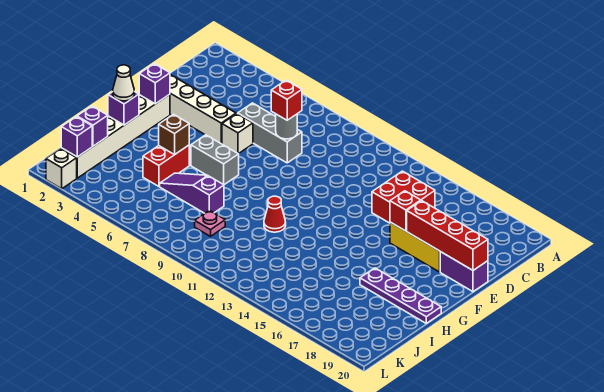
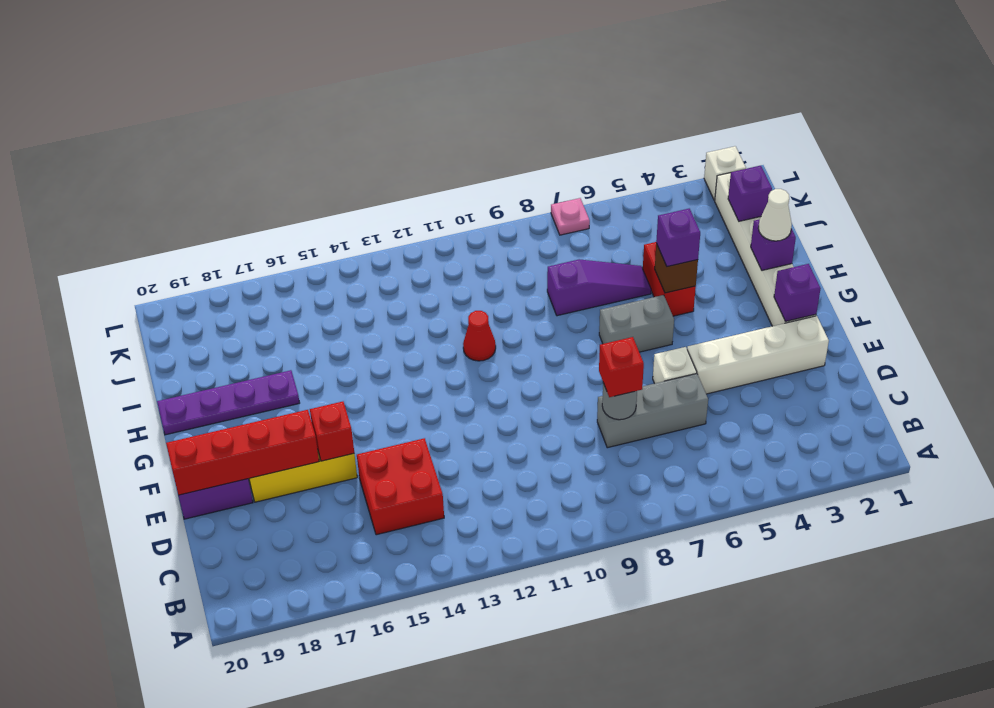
pink 1x1 plate [195,210,225,236] -> pink 1x1 plate moved to [551,198,590,235]
purple 1x1 brick [61,117,92,157] -> purple 1x1 brick moved to [656,209,700,267]

